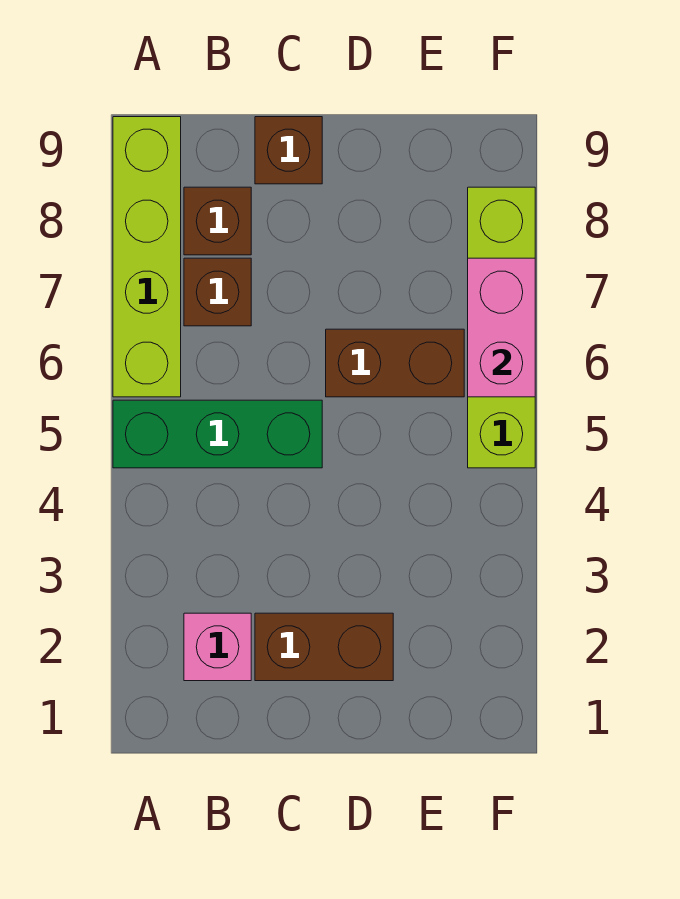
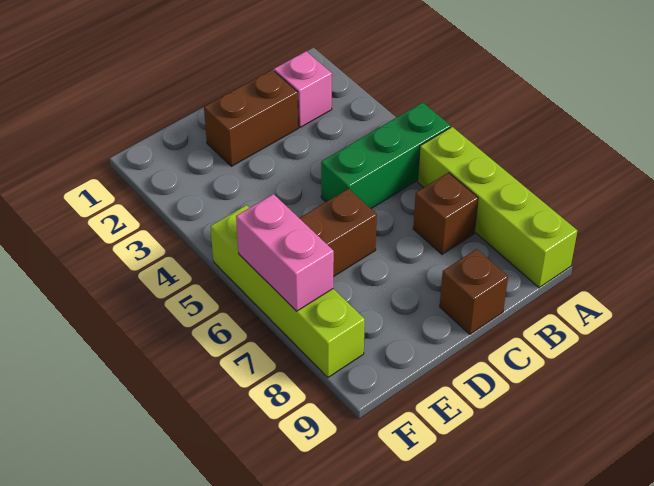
brown 1x1 brick [184,187,251,255] -> none

